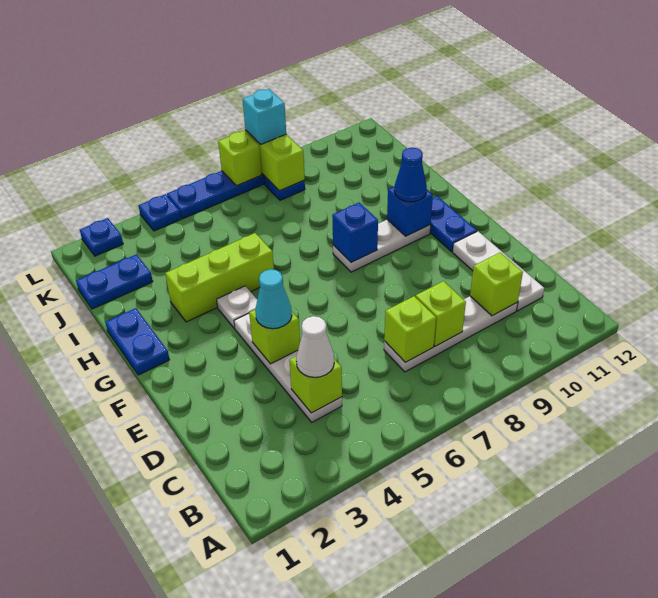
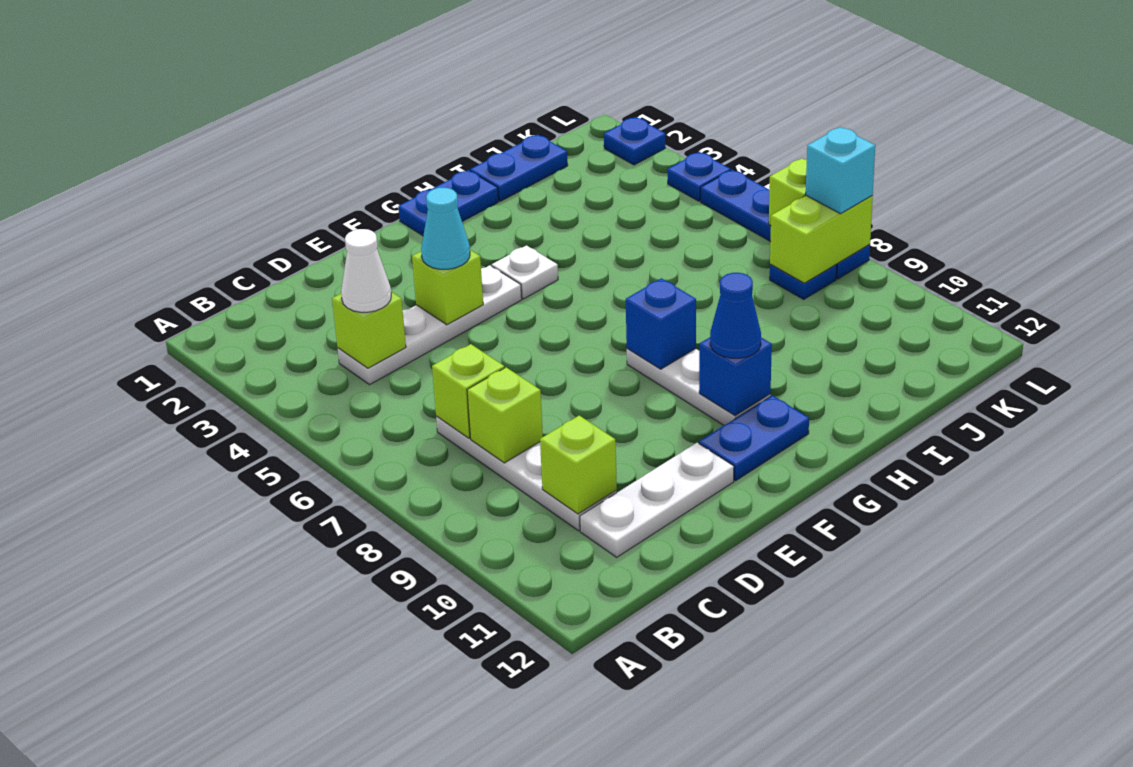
lime 1x3 brick [165,233,274,322] -> none
blue 1x2 plate [76,254,153,309] -> blue 1x2 plate turned to [470,135,568,201]

